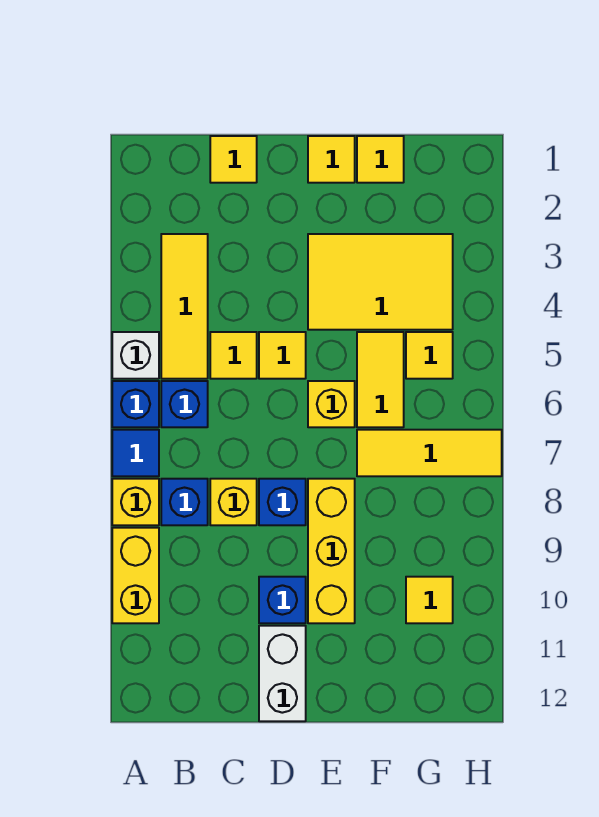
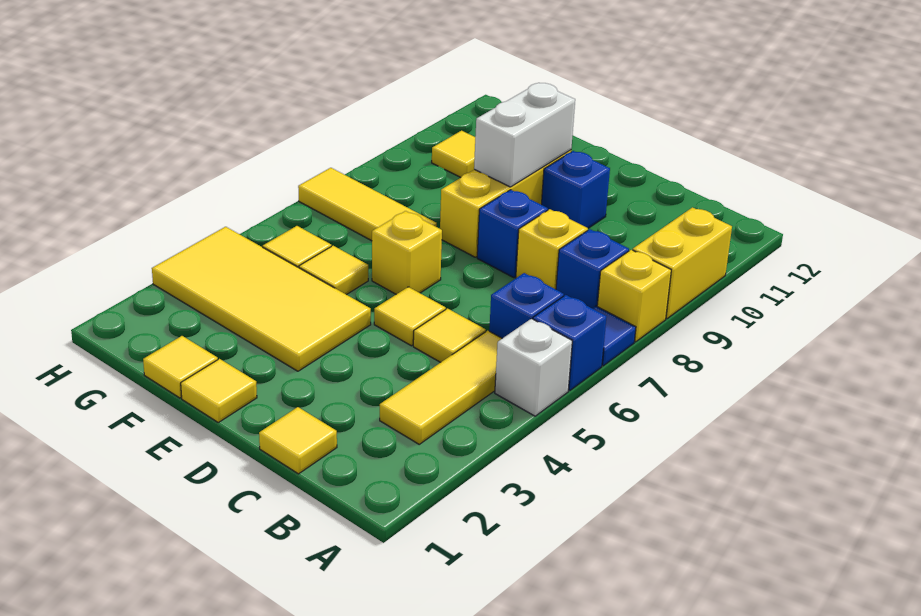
white 1x2 brick [259,626,306,721] -> white 1x2 brick moved to [474,83,575,187]
yellow 2x3 tile [308,234,453,330] -> yellow 2x4 tile [152,227,371,371]
yellow 1x2 tile [357,332,404,427] -> yellow 1x1 tile [299,246,368,295]

